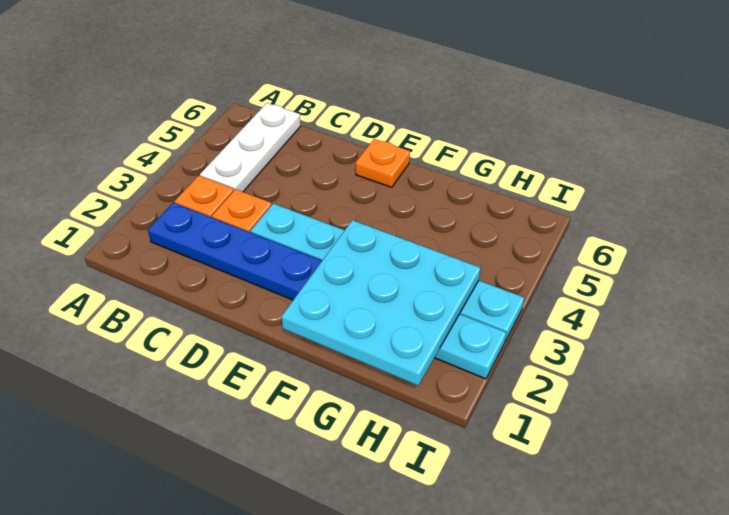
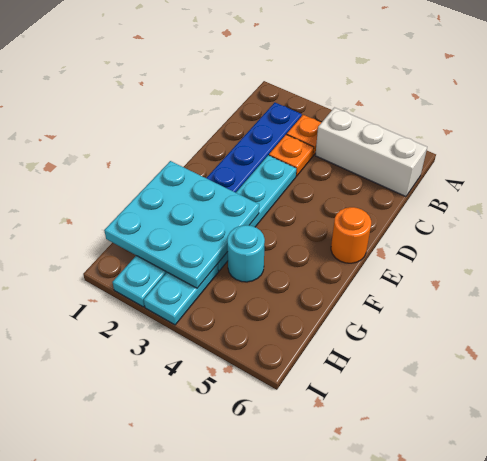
white 1x3 plate [200,103,301,192] -> white 1x3 brick [315,108,427,197]
orange 1x1 plate [356,139,410,187] -> orange 1x1 round brick [331,207,371,263]
none -> cyan 1x1 round brick [227,225,265,282]

